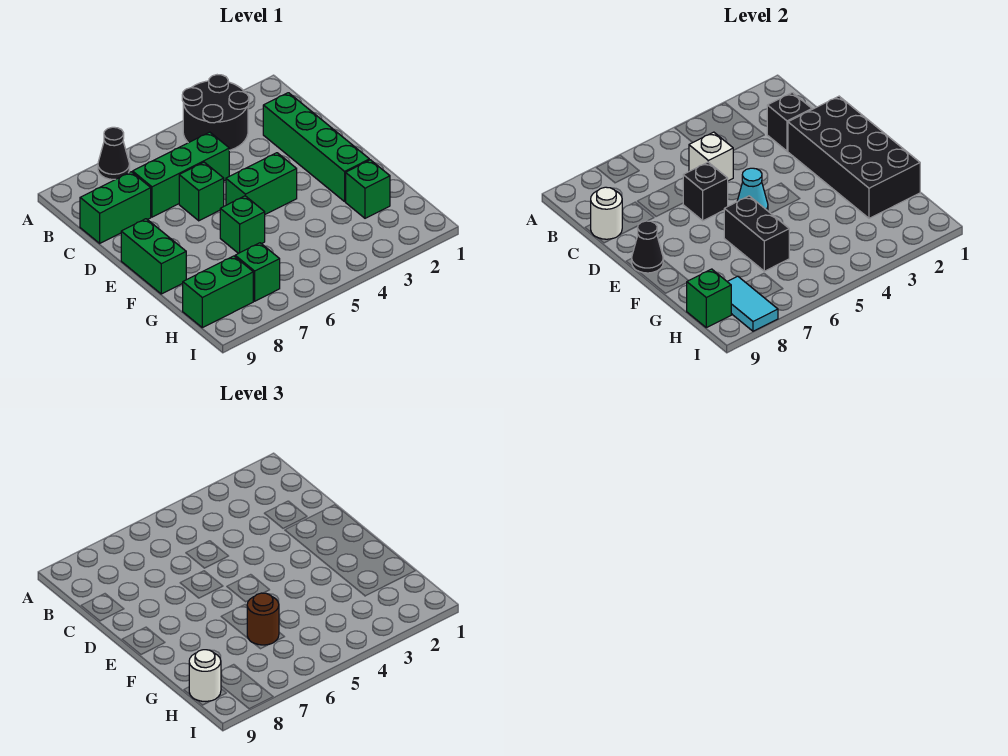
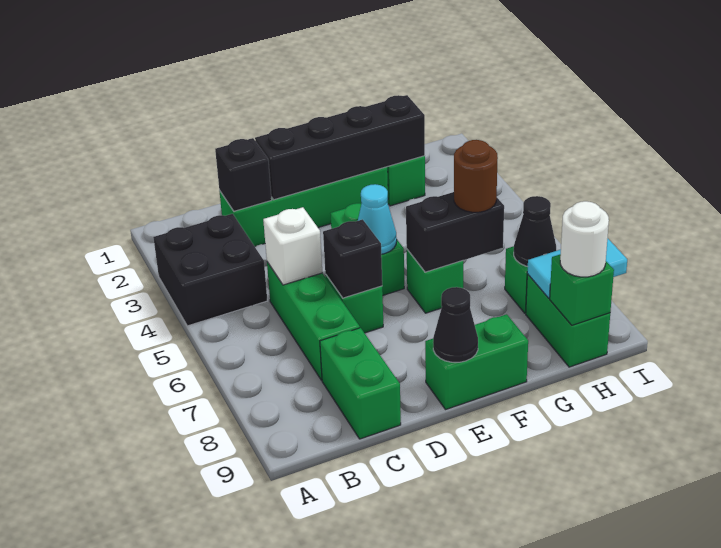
black 2x2 round brick [182,75,249,150] -> black 2x2 brick [153,214,267,326]
black 1x1 cone [98,127,130,179] -> black 1x1 cone moved to [514,196,556,267]
white 1x1 round brick [591,187,622,239] -> none
black 2x4 brick [788,96,920,218] -> black 1x4 brick [255,95,425,200]

